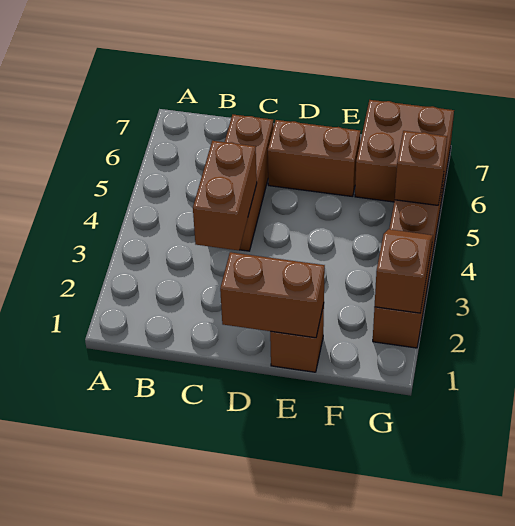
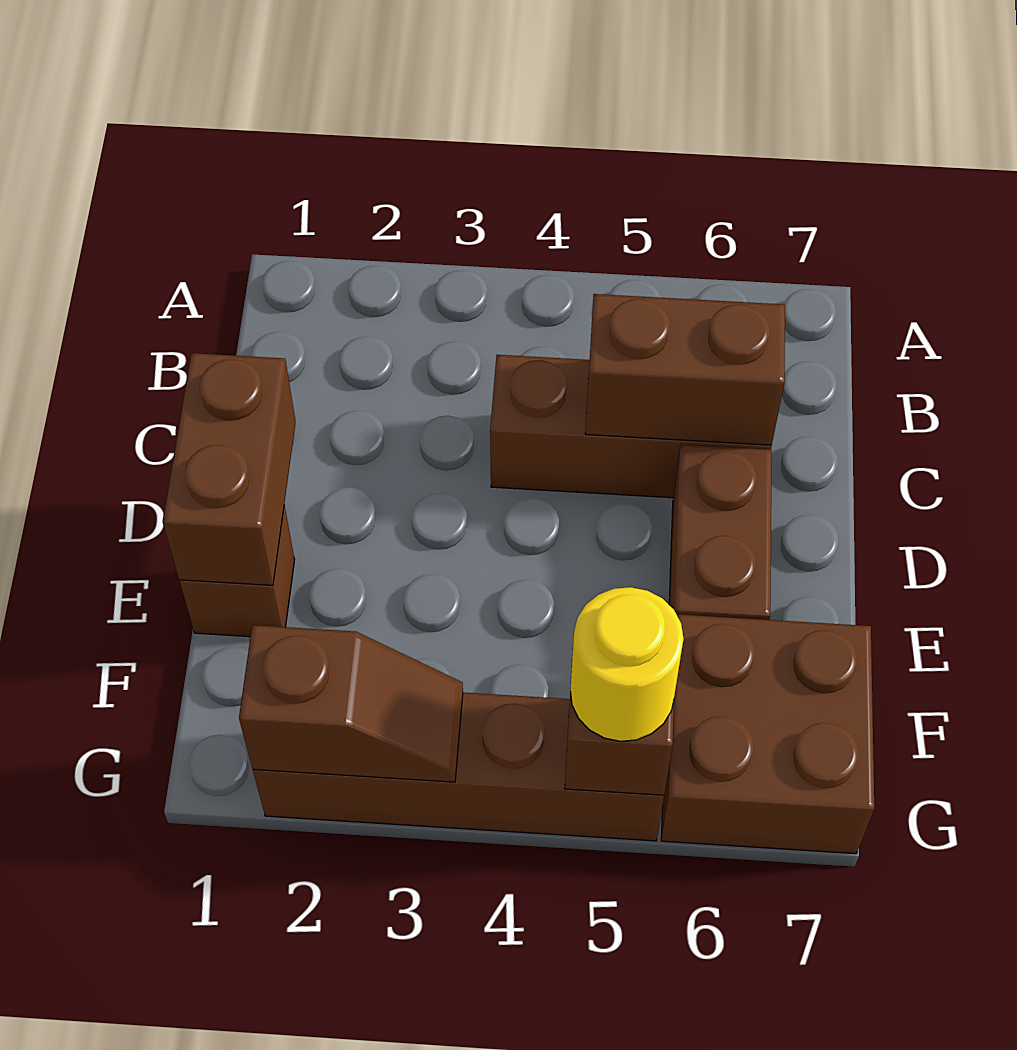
brown 1x2 brick [193,141,257,250] -> brown 1x2 brick moved to [585,294,785,445]
none -> yellow 1x1 round brick [570,587,684,741]

